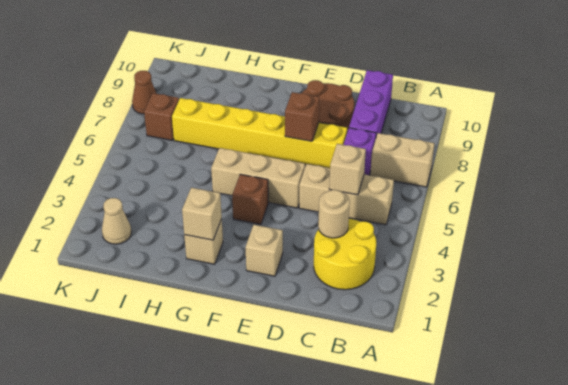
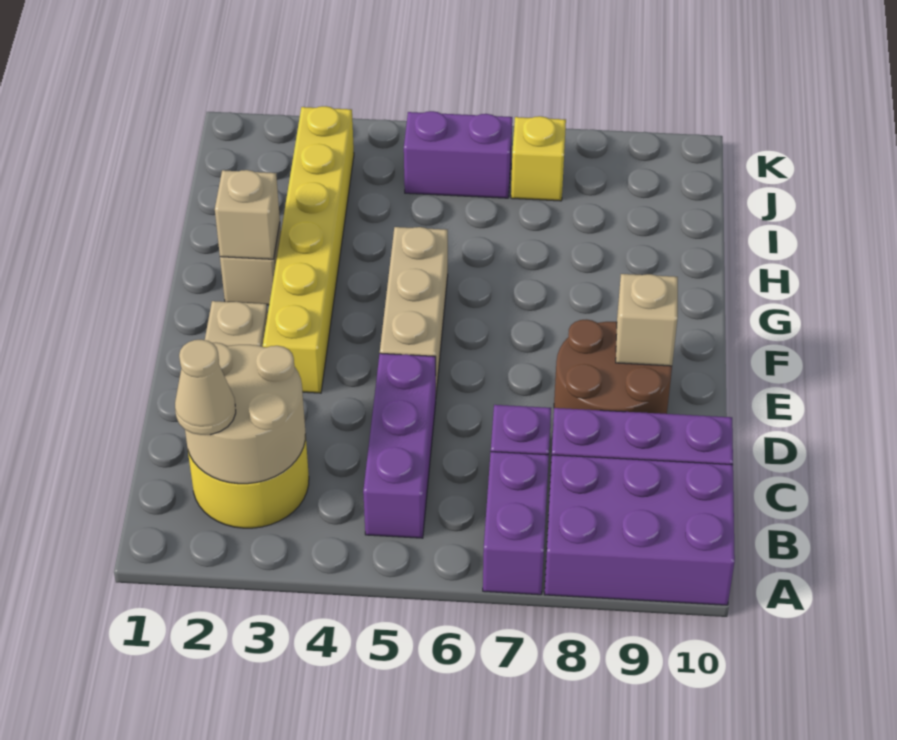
tan 1x2 brick [370,133,435,187] -> purple 1x2 brick [483,452,549,595]
none -> purple 2x3 brick [545,455,735,605]
tan 1x3 brick [299,164,394,225] -> purple 1x3 brick [363,353,436,538]
tan 1x1 round brick [318,190,350,238] -> tan 2x2 round brick [185,343,306,484]
tan 1x1 brick [329,144,366,195] -> tan 1x1 brick moved to [616,274,678,366]
yellow 1x6 brick [172,98,347,168] -> yellow 1x6 brick moved to [263,106,354,393]
brown 1x1 brick [285,92,319,141] -> none
brown 1x1 brick [232,174,268,224] -> none
tan 1x1 cone [102,198,131,244] -> tan 1x1 cone moved to [175,340,236,435]
none -> purple 1x2 brick [404,111,512,198]
brown 1x1 brick [144,93,179,140] -> yellow 1x1 brick [511,116,566,201]
brown 1x1 cone [132,71,156,114] -> none

